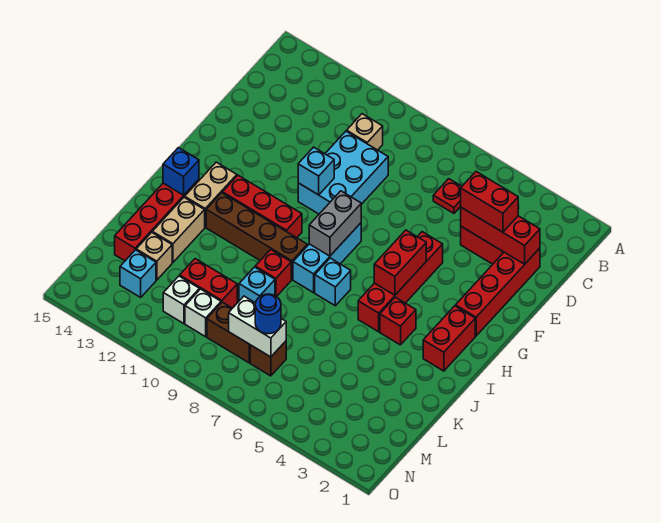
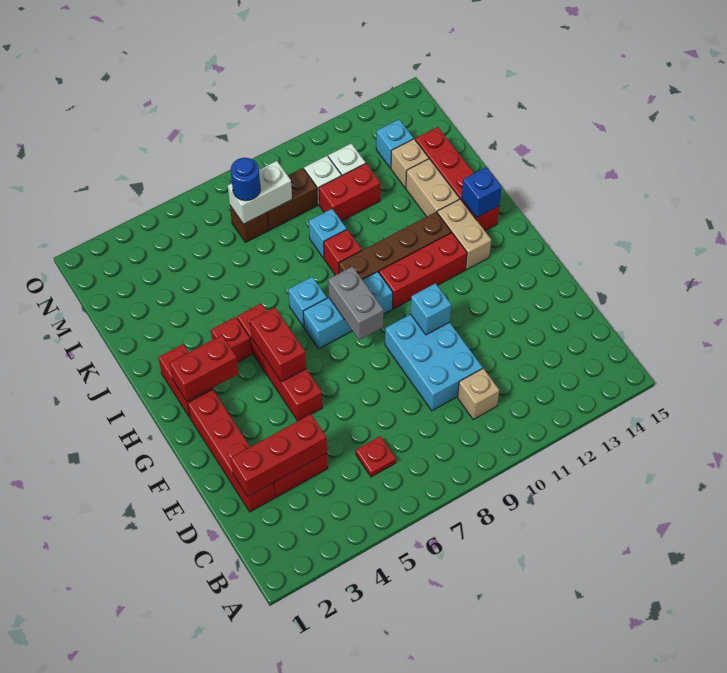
red 1x2 brick [461,172,518,232] -> red 1x2 brick moved to [169,335,239,401]
cyan 1x3 brick [293,223,361,293] -> cyan 1x3 brick turned to [303,272,393,349]

